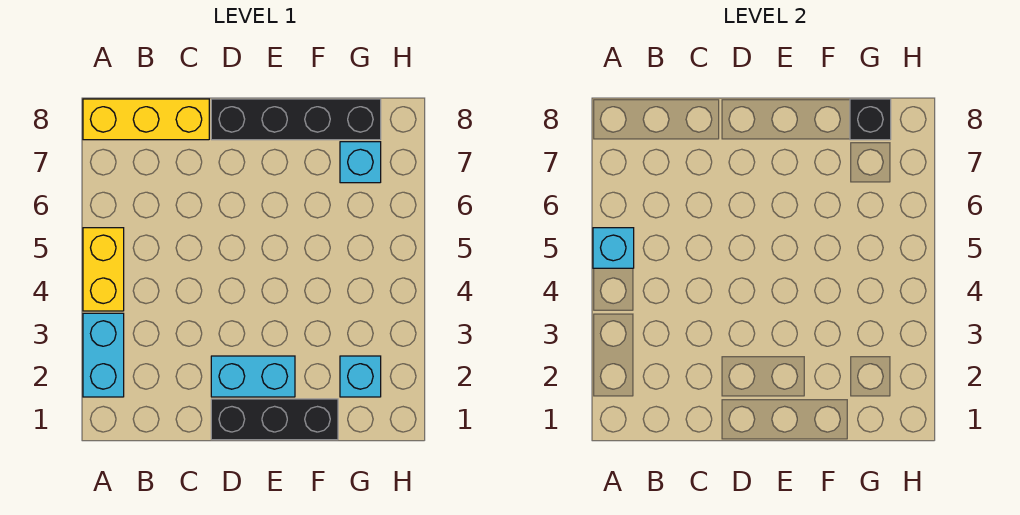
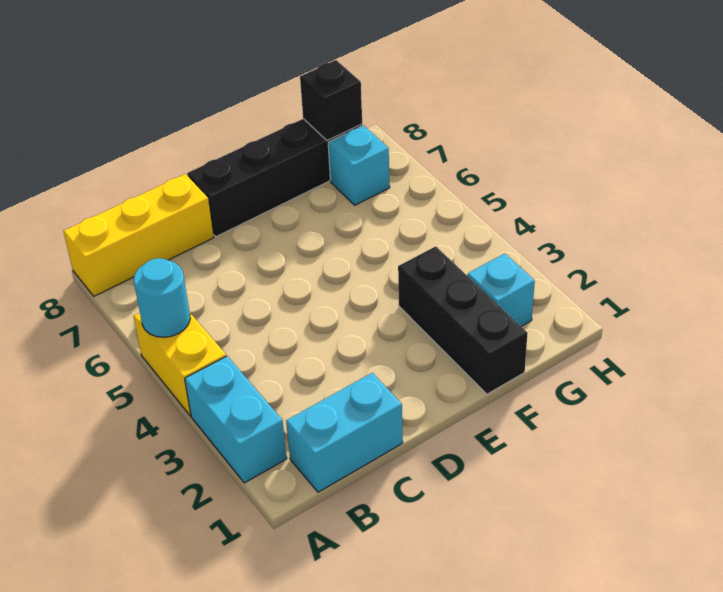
cyan 1x1 brick [593,228,634,268] -> cyan 1x1 round brick [134,258,190,337]
black 1x3 brick [211,399,338,440] -> black 1x3 brick turned to [398,246,528,394]
cyan 1x2 brick [211,356,295,397] -> cyan 1x2 brick moved to [286,373,403,492]

